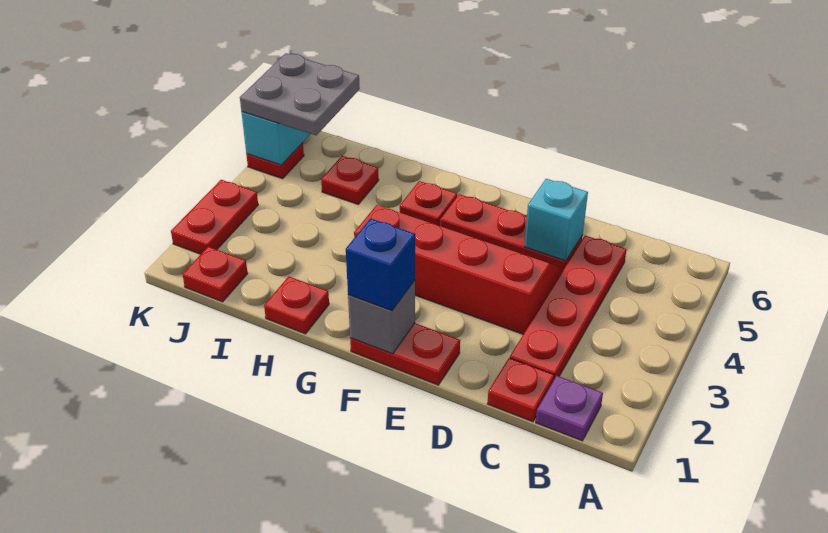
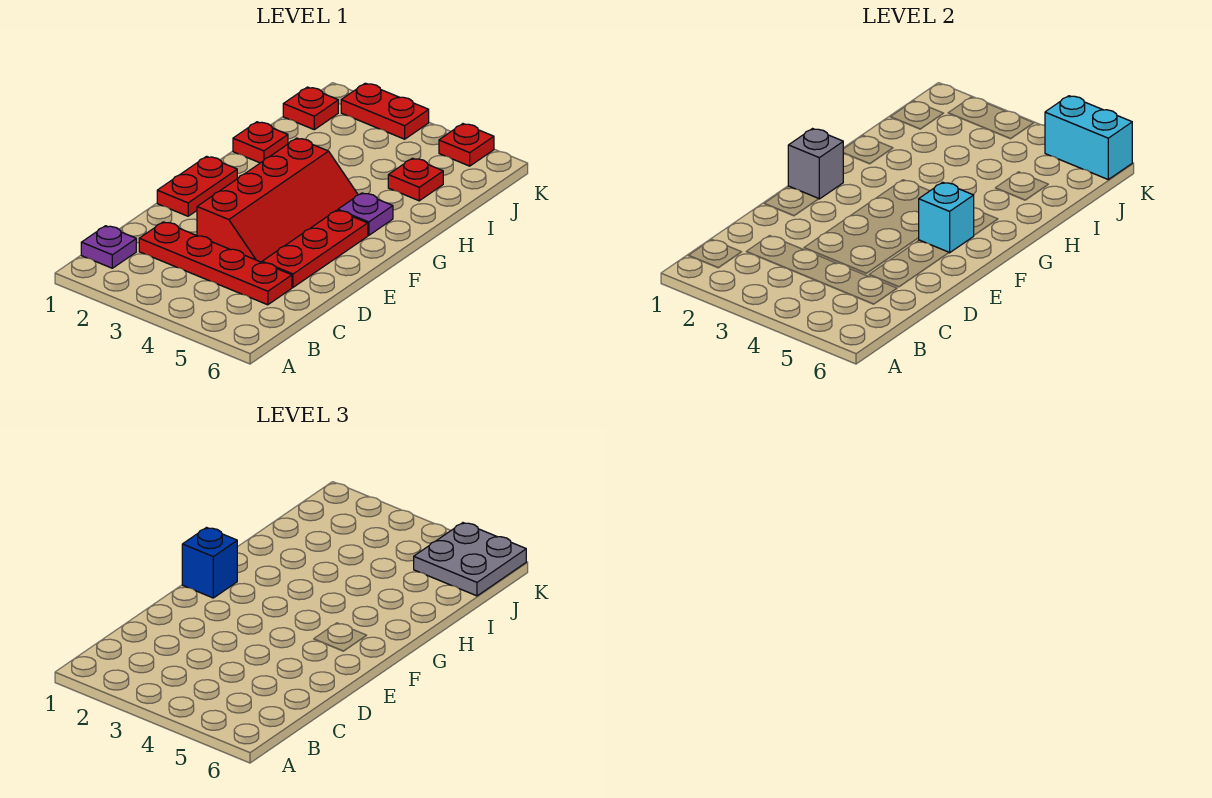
red 1x1 plate [488,358,554,422] -> none
cyan 1x1 brick [524,179,588,261] -> cyan 1x1 brick moved to [919,182,974,253]
red 1x1 plate [400,181,457,226] -> purple 1x1 plate [338,193,393,235]

